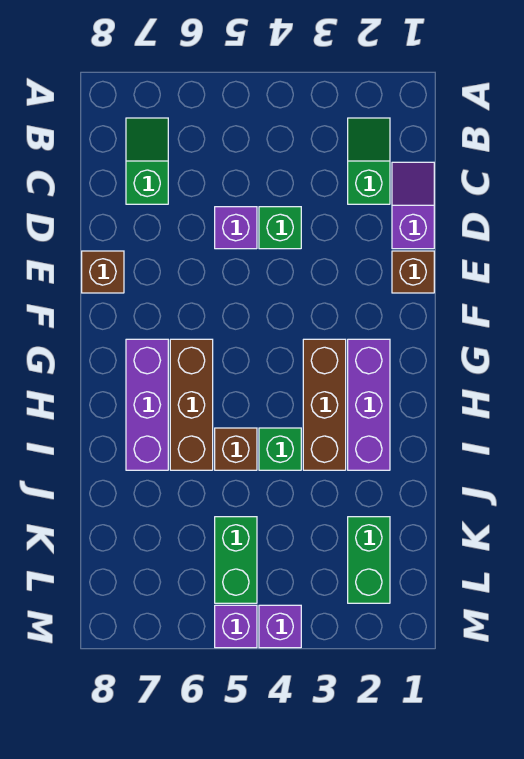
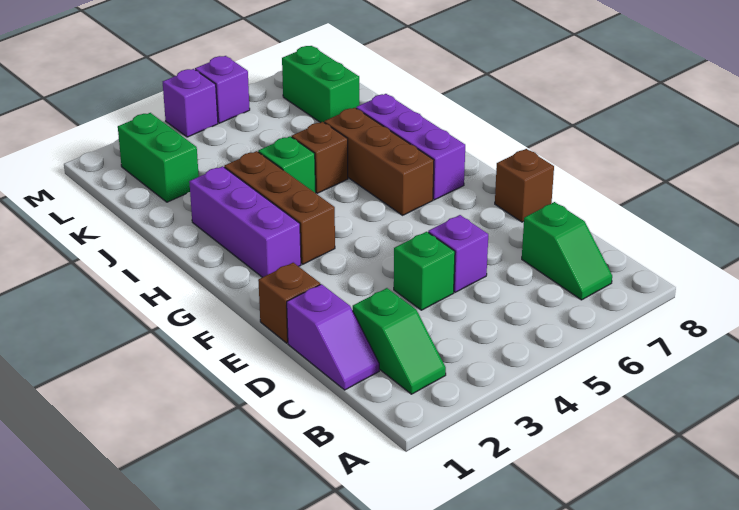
green 1x2 brick [215,517,257,603] -> green 1x2 brick moved to [282,46,359,123]

